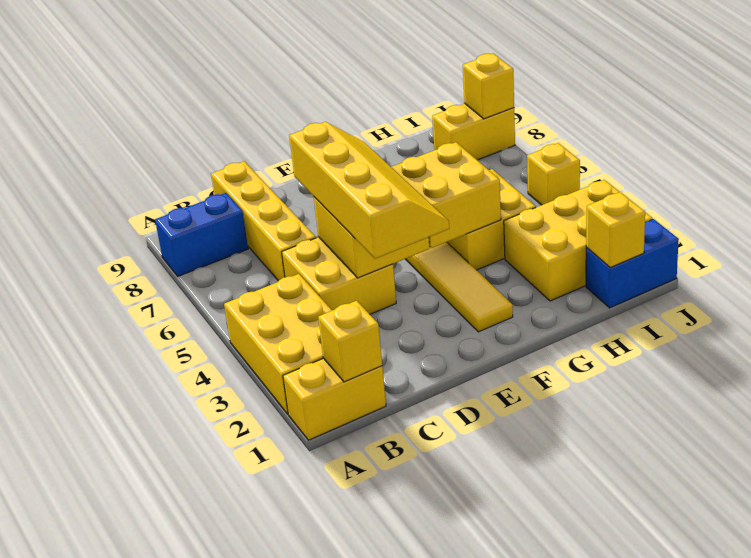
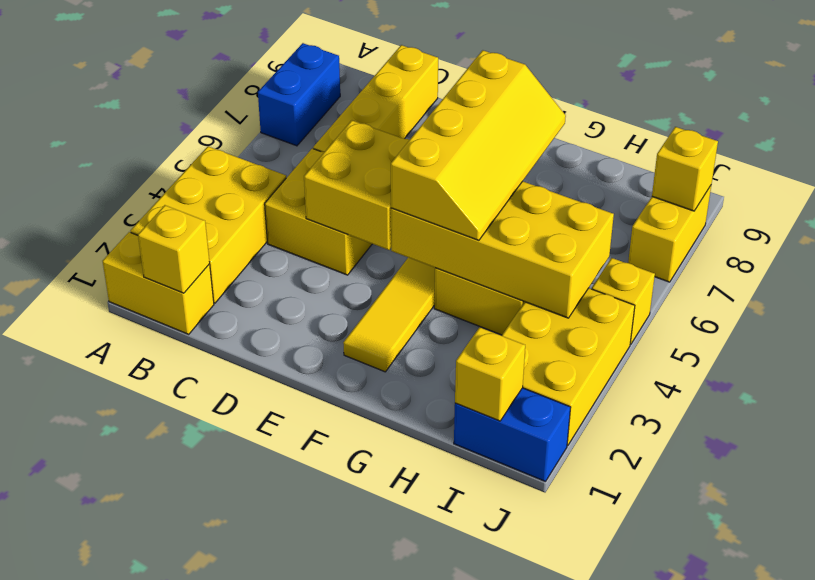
blue 1x2 brick [155,193,248,276] -> blue 1x2 brick turned to [258,43,340,146]
yellow 2x4 slope [289,122,449,259] -> yellow 2x4 slope moved to [391,50,566,240]
yellow 2x2 brick [391,142,501,248] -> yellow 2x4 brick [391,181,614,318]
yellow 2x3 brick [504,180,653,301] -> yellow 2x3 brick turned to [502,288,635,446]
yellow 1x2 brick [432,103,515,160] -> yellow 1x2 brick turned to [628,186,711,282]

